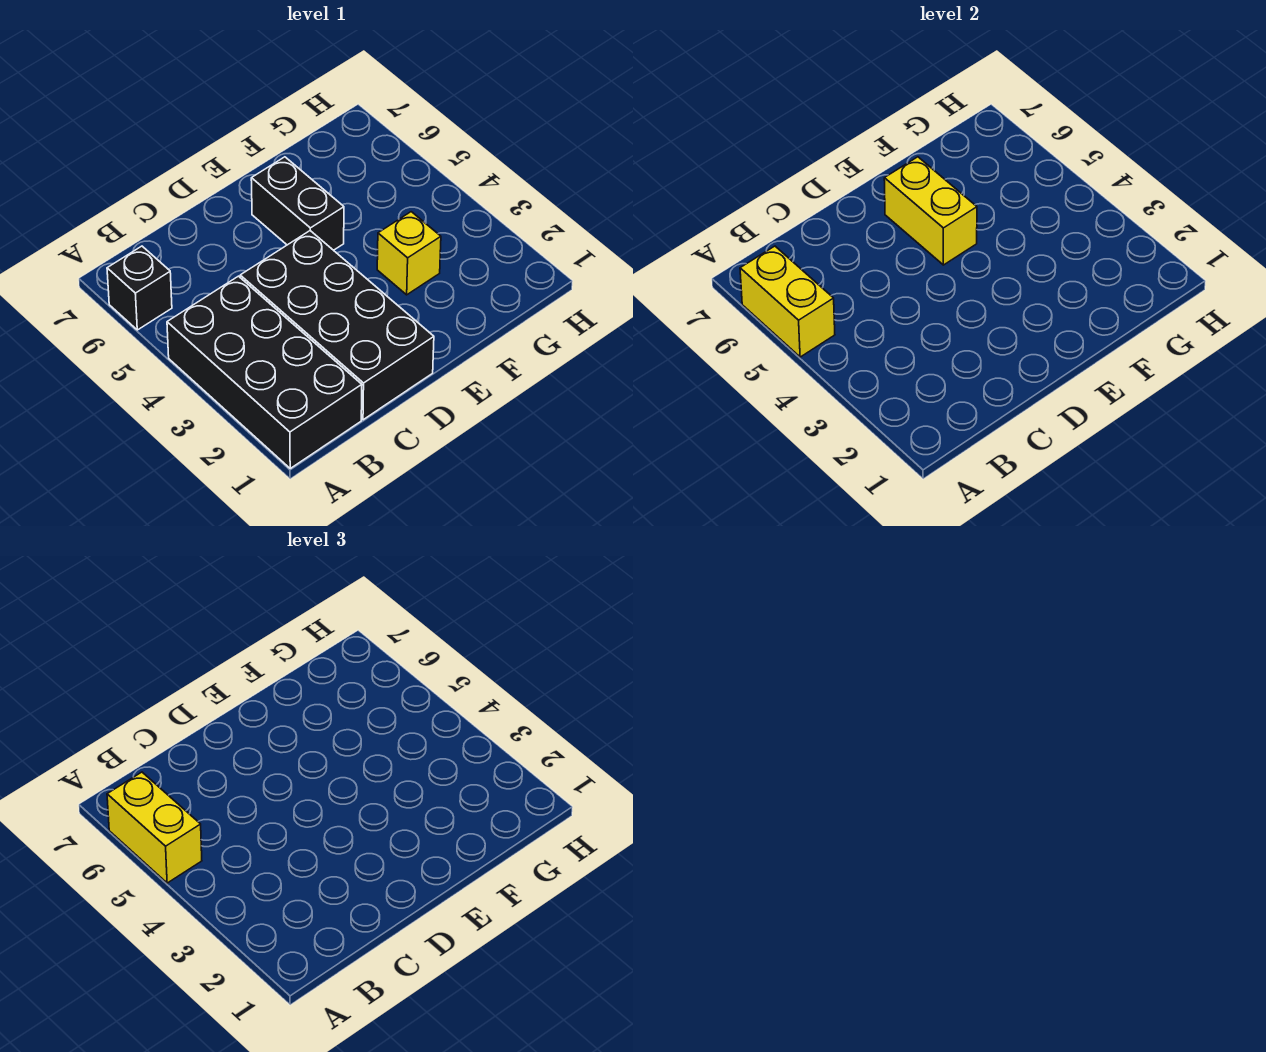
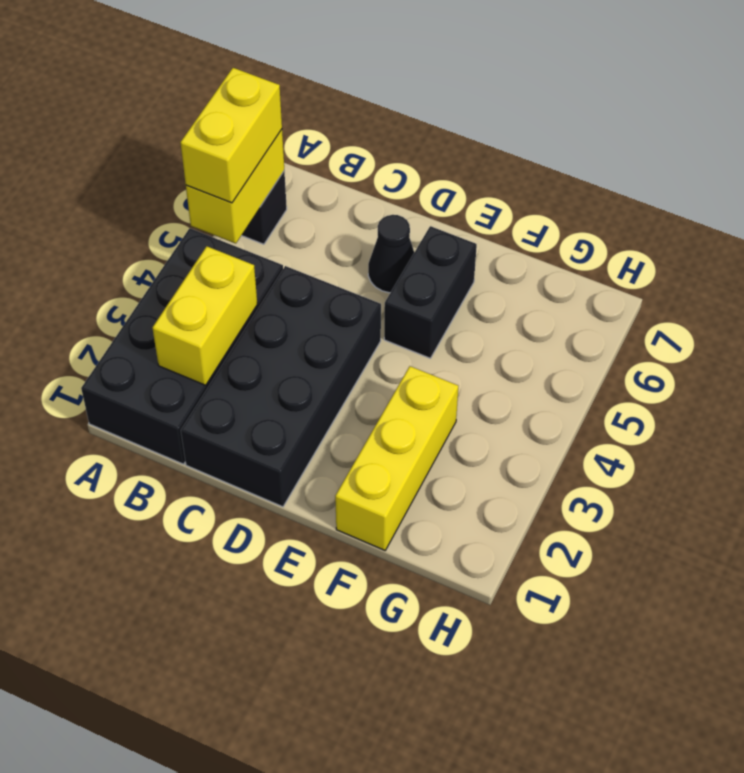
none -> black 1x1 cone [368,215,414,293]
yellow 1x2 brick [884,157,977,265] -> yellow 1x2 brick moved to [153,246,257,385]
yellow 1x1 brick [377,212,441,295] -> yellow 1x3 brick [335,366,458,550]

